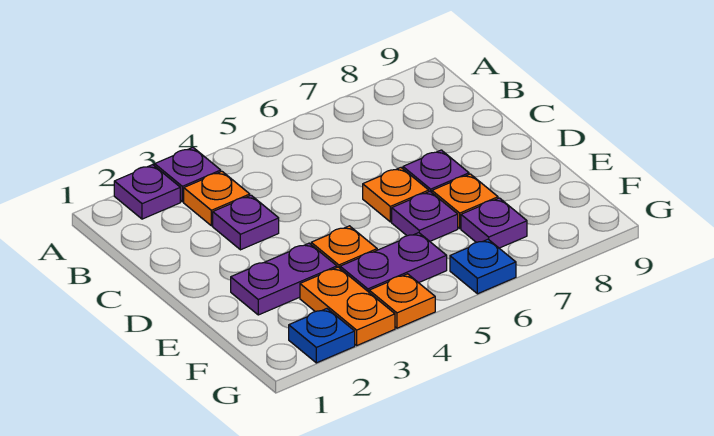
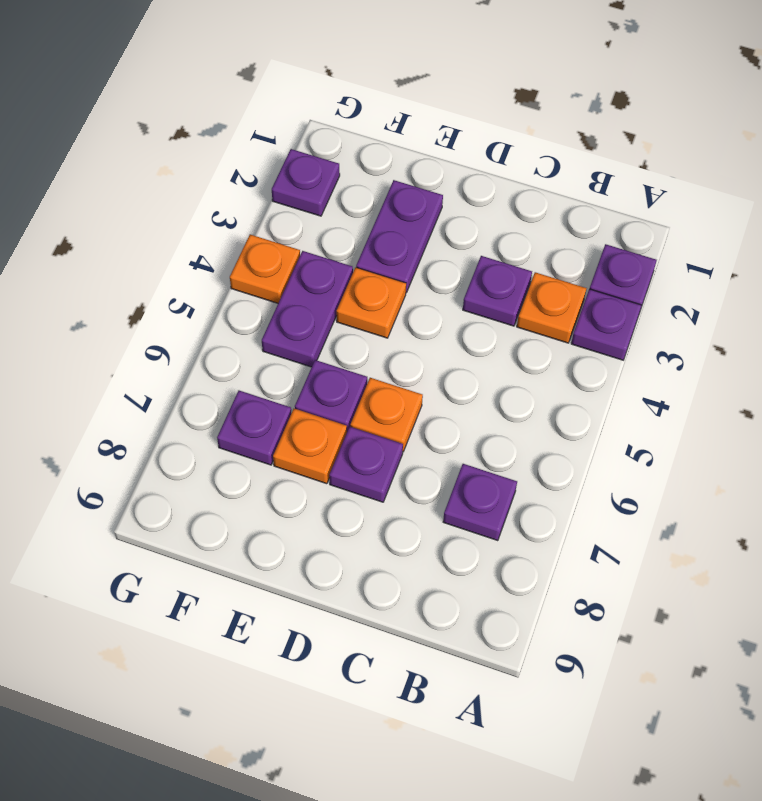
none -> purple 1x1 plate [443,464,517,541]
orange 1x2 plate [300,267,395,345] -> none
blue 1x1 plate [289,309,355,363] -> purple 1x1 plate [272,149,340,216]
blue 1x1 plate [450,239,516,294] -> none

